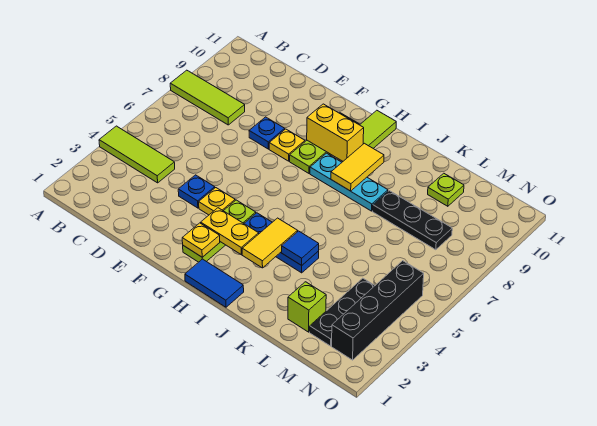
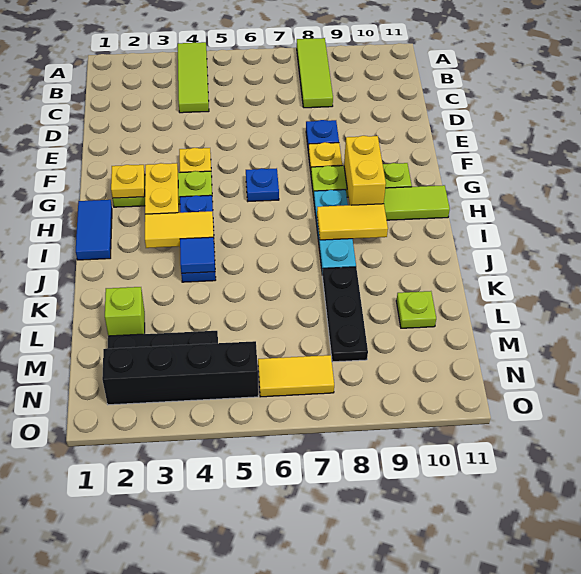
blue 1x1 plate [178,175,215,208] -> blue 1x1 plate moved to [246,168,279,201]
none -> yellow 1x2 tile [258,355,334,397]

